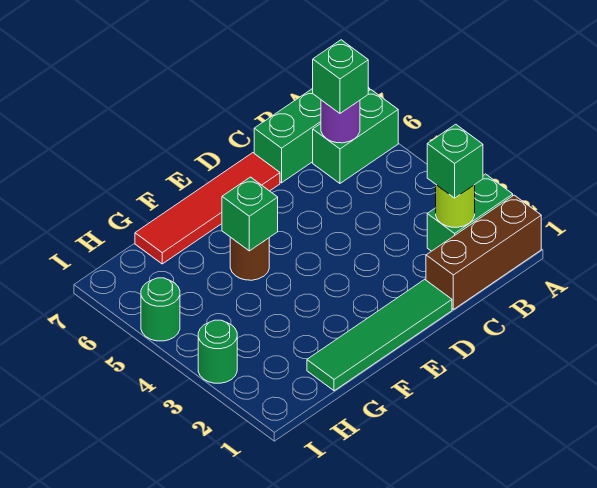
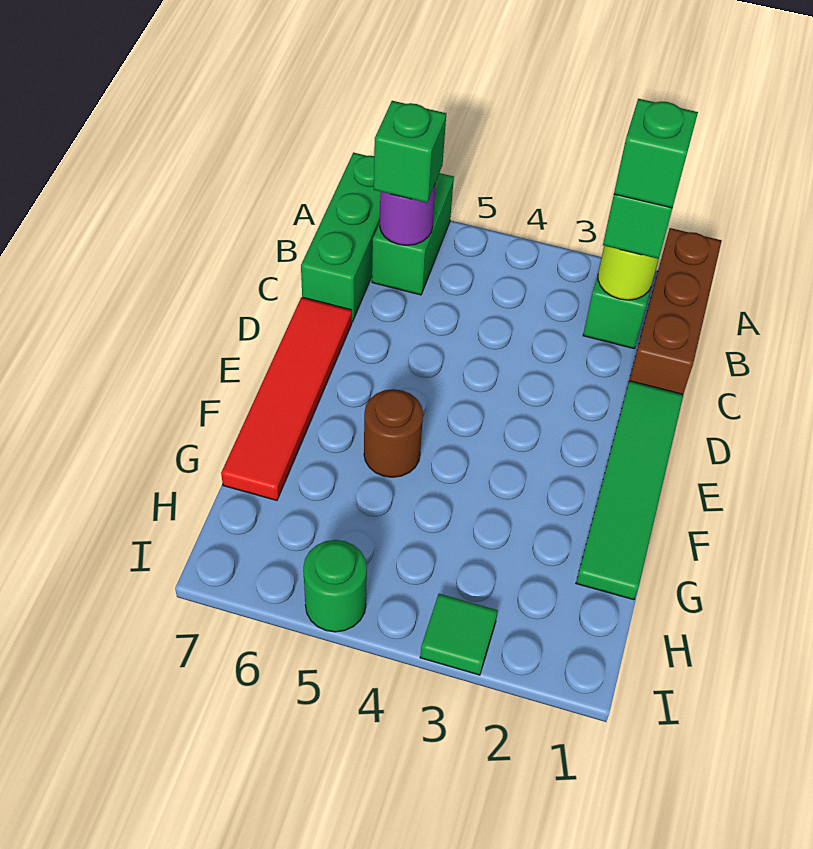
green 1x1 brick [222,177,278,251] -> green 1x1 brick moved to [614,99,698,208]
green 1x1 round brick [198,320,237,383] -> green 1x1 tile [420,594,498,675]

